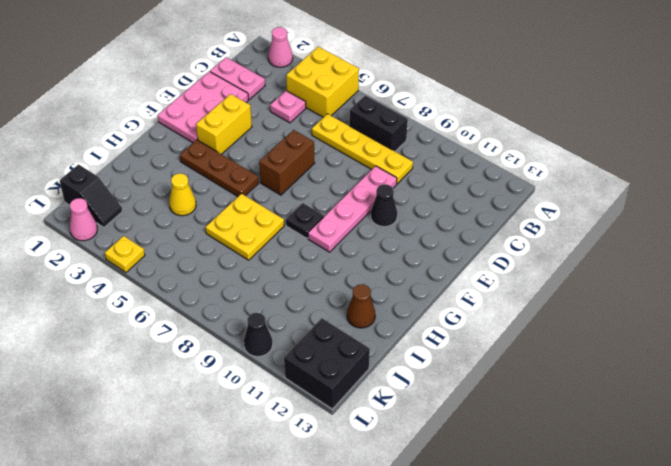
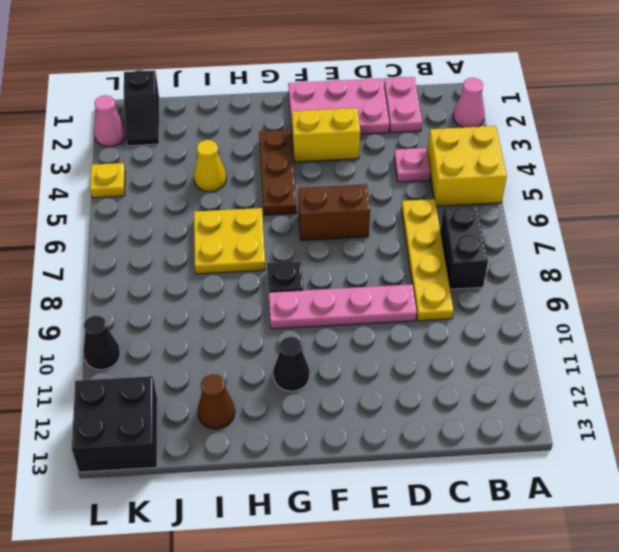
black 1x1 cone [371,184,397,227] -> black 1x1 cone moved to [273,337,310,391]

